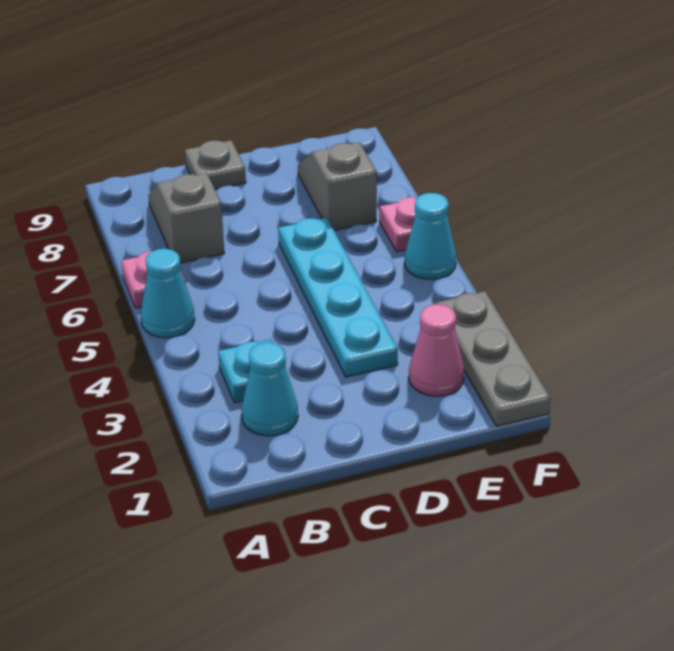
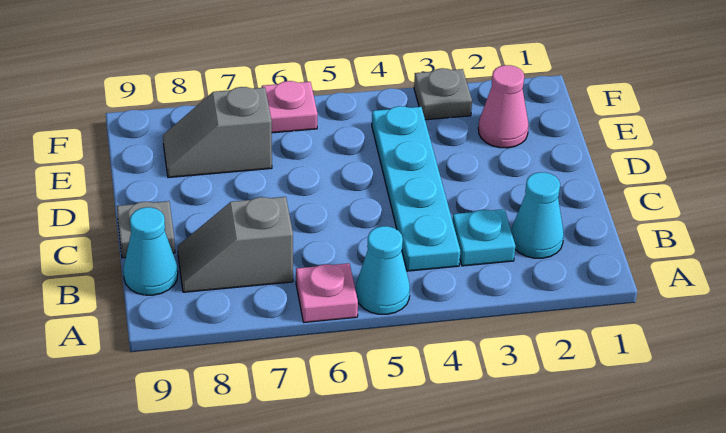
cyan 1x4 plate [278,217,398,377] -> cyan 1x4 plate turned to [372,106,460,271]
grey 1x3 plate [435,291,550,426] -> grey 1x1 plate [414,68,472,120]
cyan 1x1 cone [405,193,456,280] -> cyan 1x1 cone moved to [123,207,178,295]

